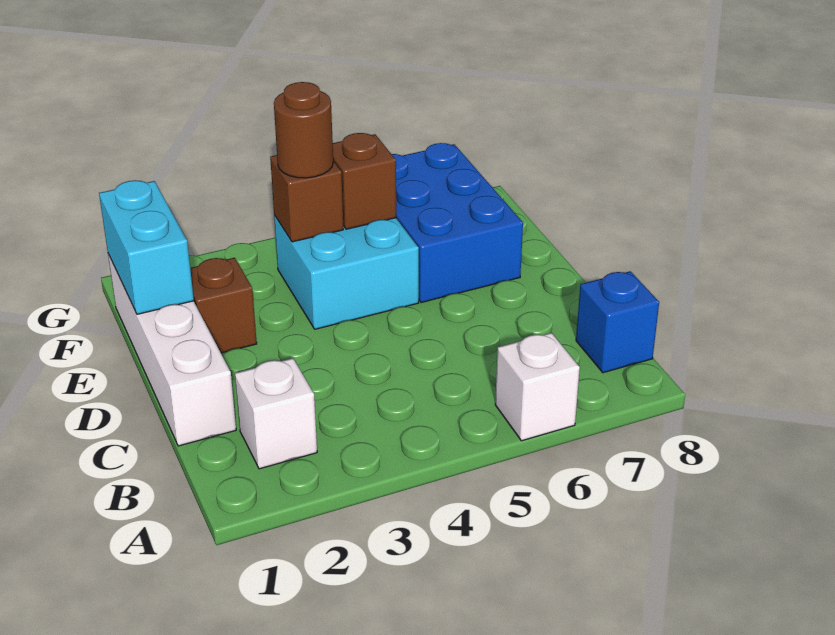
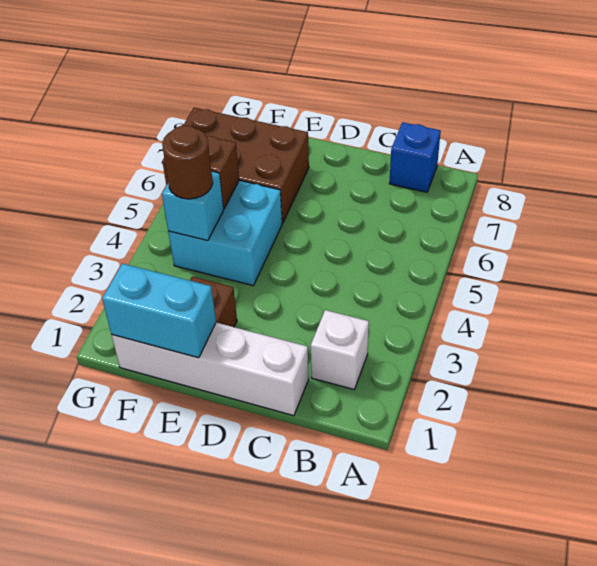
white 1x1 brick [495,333,580,441] -> none
blue 2x3 brick [392,143,523,303] -> brown 2x3 brick [162,108,309,223]
brown 1x1 brick [270,155,343,242] -> cyan 1x1 brick [162,171,224,241]

